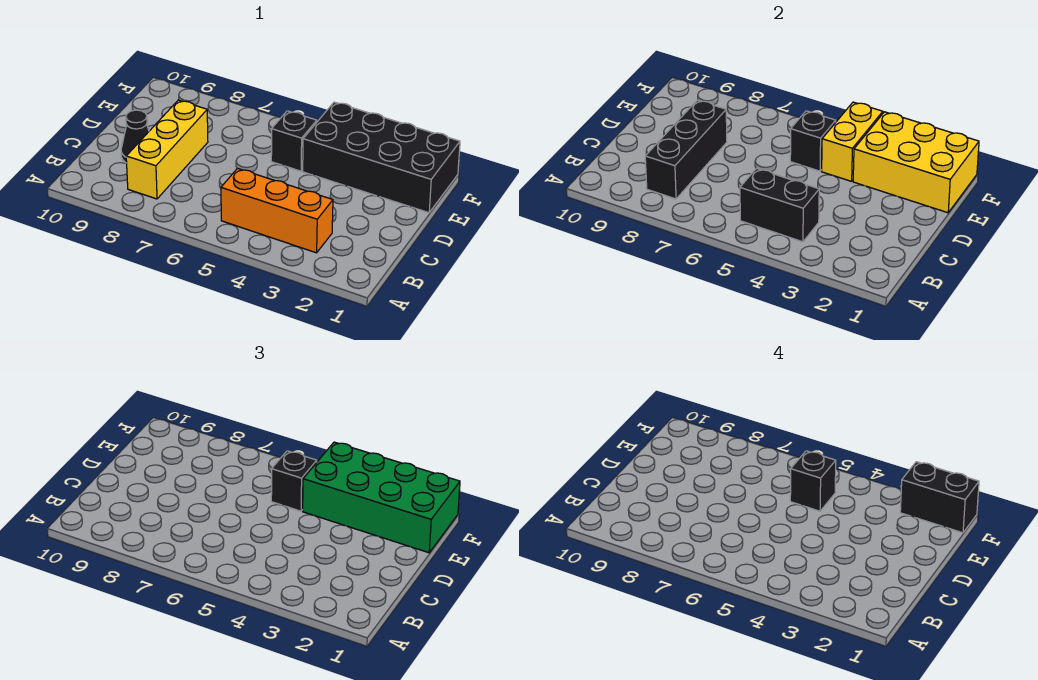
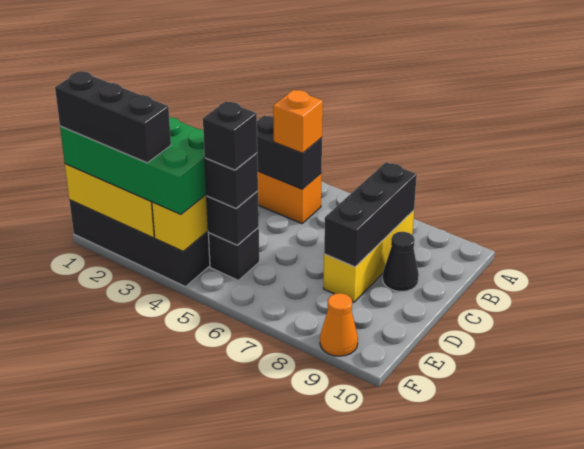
none -> orange 1x1 brick [273,90,323,153]
black 1x2 brick [900,462,979,533] -> black 1x3 brick [55,71,171,163]
none -> orange 1x1 cone [320,293,358,356]

